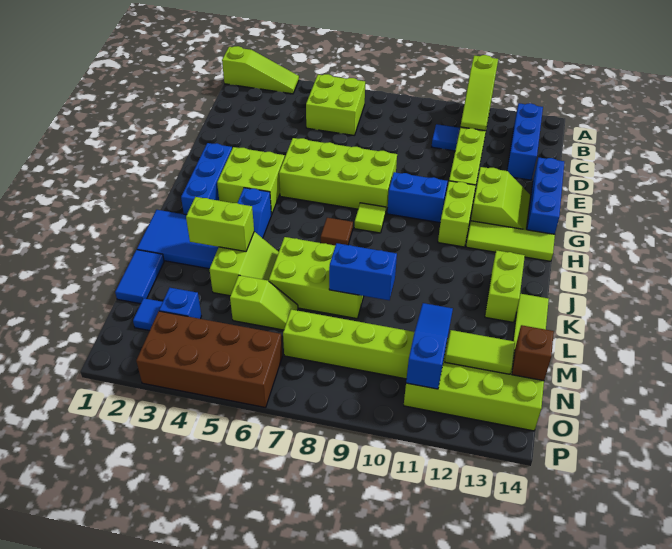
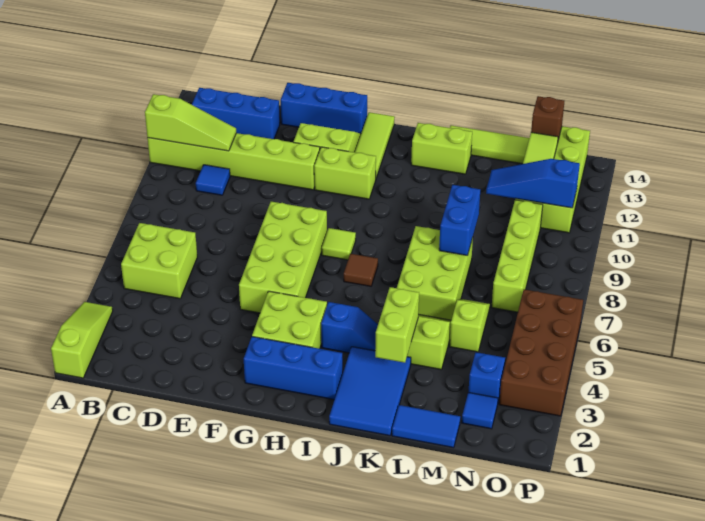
blue 1x2 brick [387,172,448,223] -> none

